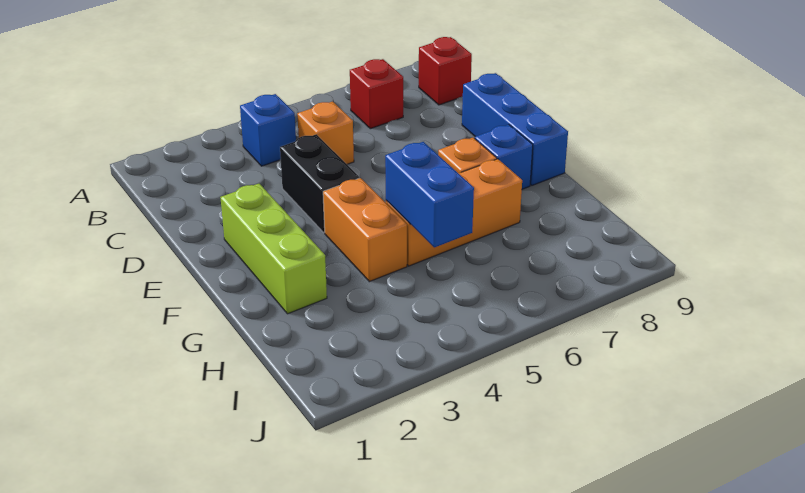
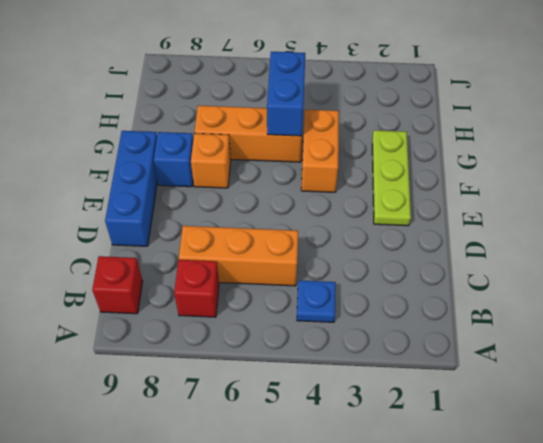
blue 1x1 brick [240,94,296,166] -> blue 1x1 plate [297,280,336,322]
orange 1x1 brick [297,102,354,164] -> orange 1x3 brick [179,226,298,286]
black 1x2 brick [280,134,359,233] -> none
lime 1x3 brick [220,183,327,314] -> lime 1x3 plate [372,130,411,226]

